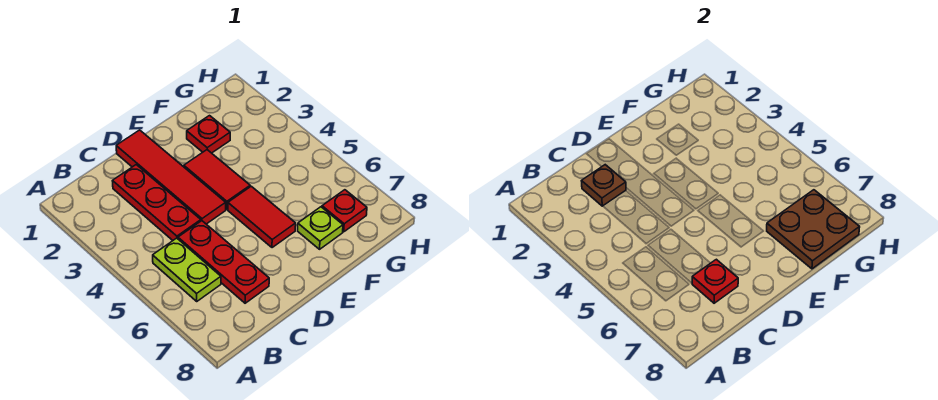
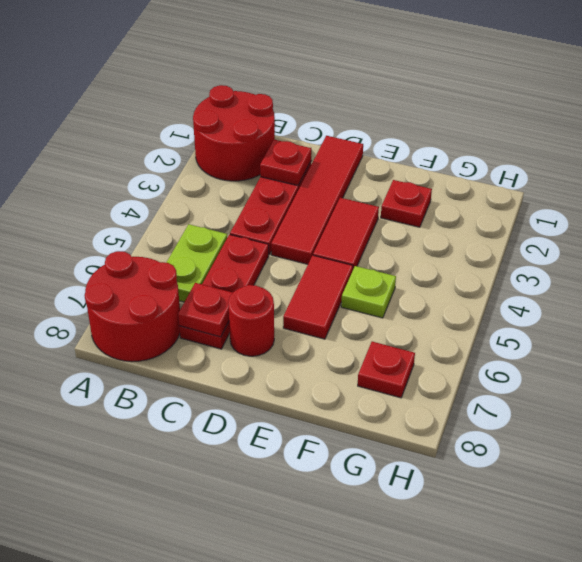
none -> red 2x2 round brick [193,85,275,181]
none -> red 2x2 round brick [85,251,180,362]
brown 1x1 plate [582,165,626,206] -> red 1x1 plate [260,140,311,186]
none -> red 1x1 round brick [228,285,274,356]
lime 1x1 plate [298,207,343,249] -> lime 1x1 plate moved to [341,266,396,318]
brown 2x2 plate [767,190,860,269] -> none

